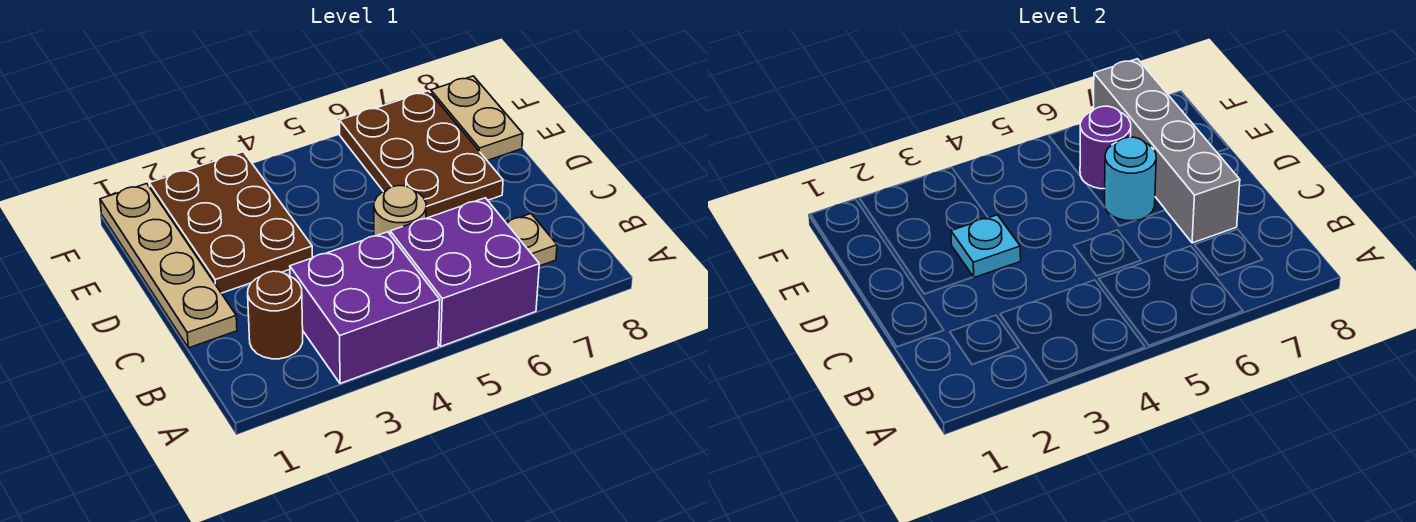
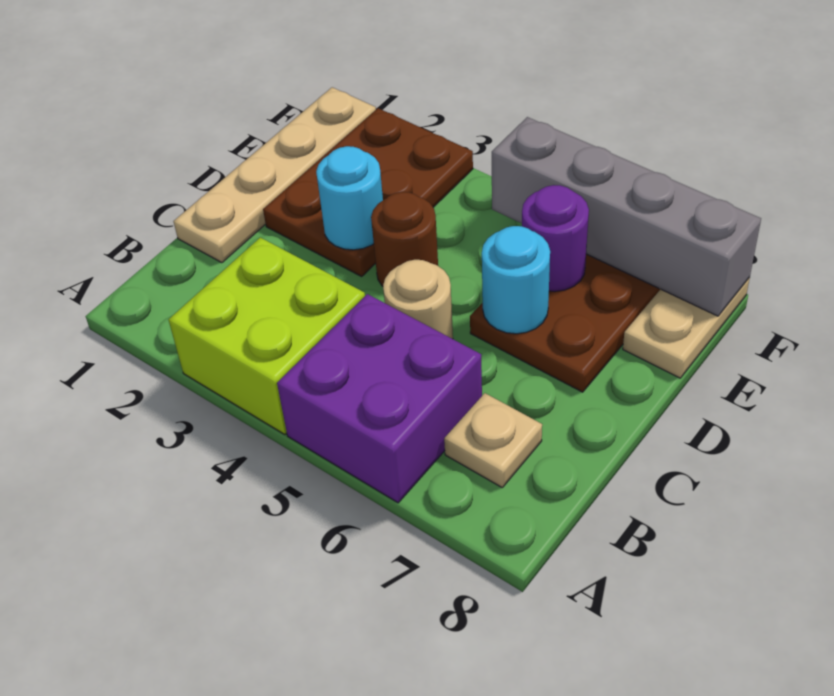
purple 2x2 brick [290,232,440,384] -> lime 2x2 brick [169,237,365,435]
brown 1x1 round brick [248,271,303,359] -> brown 1x1 round brick moved to [371,192,438,286]
grey 1x4 brick [1093,59,1240,243] -> grey 1x4 brick turned to [492,117,761,316]
cyan 1x1 plate [951,215,1021,278] -> cyan 1x1 round brick [316,146,383,250]

